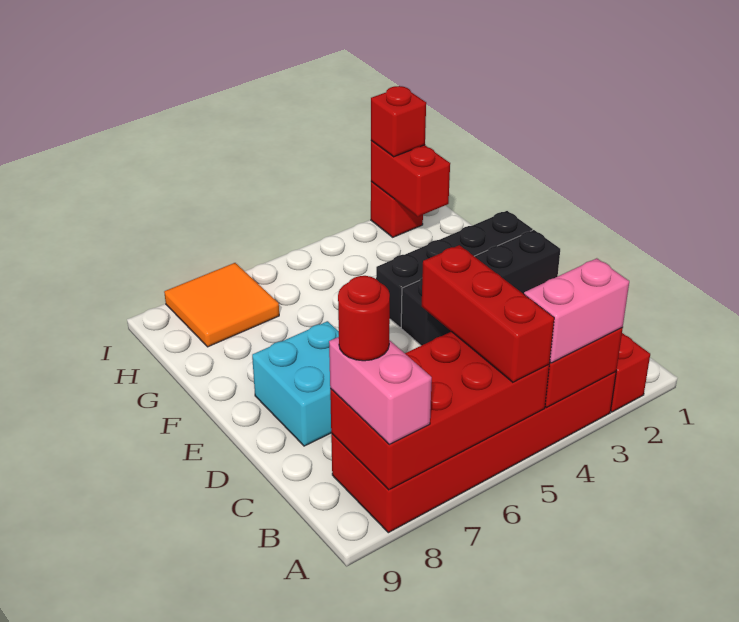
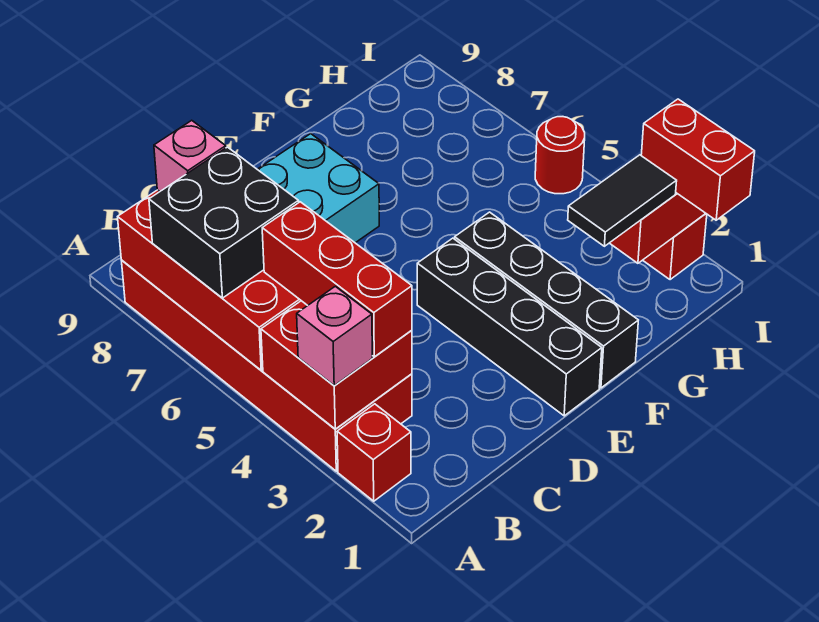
pink 1x2 brick [524,258,629,363] -> pink 1x1 brick [297,286,372,386]
red 1x3 brick [422,245,554,382] -> red 1x3 brick turned to [262,202,412,357]
none -> black 2x2 brick [149,147,299,298]
pink 1x2 brick [329,337,432,444] -> pink 1x1 brick [154,120,226,191]
red 1x1 round brick [338,276,390,361] -> red 1x1 round brick moved to [535,117,585,194]
none -> black 1x2 tile [568,155,677,246]
orange 2x2 tile [164,263,279,347] -> none
red 1x1 brick [371,86,426,157] -> red 1x2 brick [641,99,755,220]

